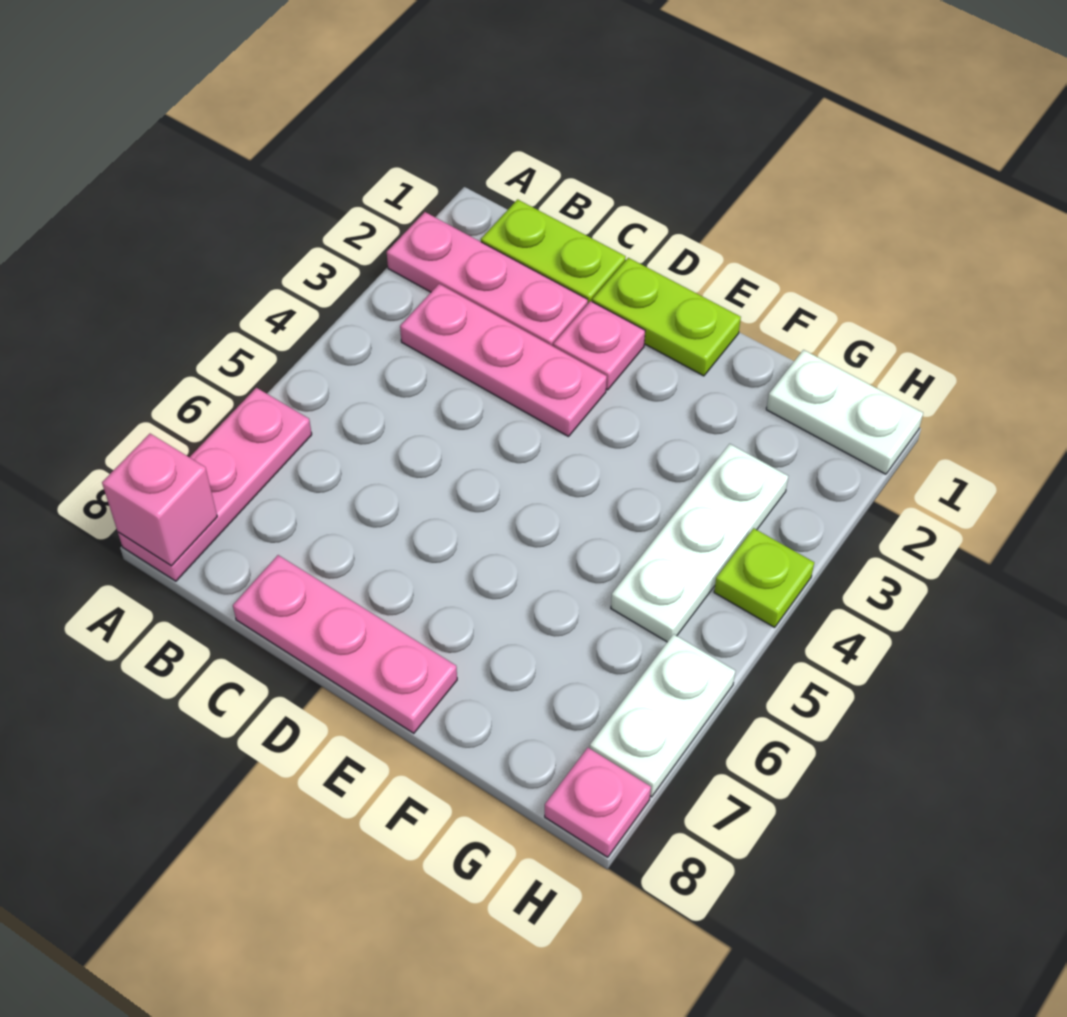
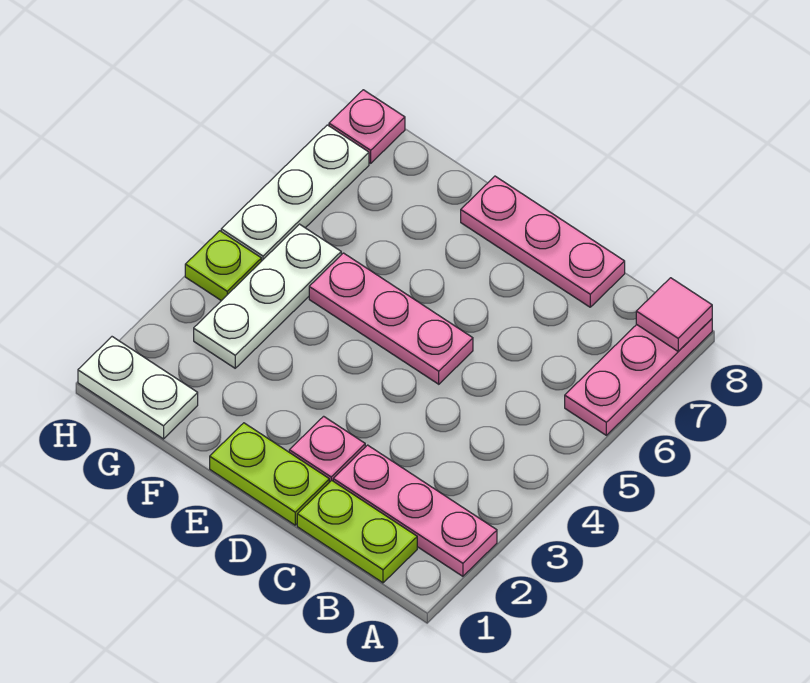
pink 1x1 brick [102,434,217,566] -> pink 1x1 tile [636,278,712,351]
pink 1x3 plate [400,284,607,437] -> pink 1x3 plate moved to [309,253,473,384]
white 1x2 plate [590,634,735,797] -> white 1x3 plate [221,125,369,261]

